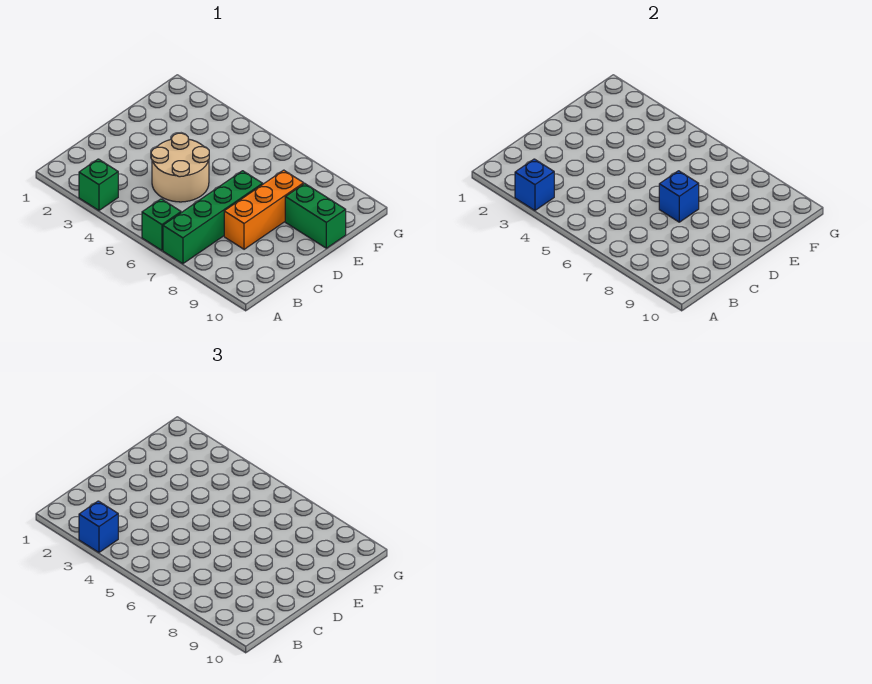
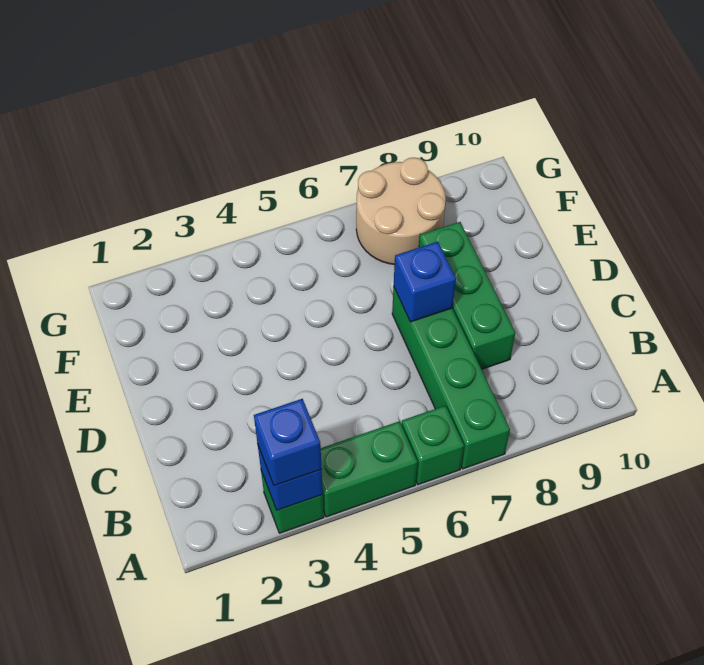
tan 2x2 round brick [151,133,209,202] -> tan 2x2 round brick moved to [356,157,446,265]
orange 1x3 brick [224,170,304,249] -> green 1x3 brick [419,222,515,369]
green 1x2 brick [285,184,346,248] -> green 1x2 brick moved to [321,421,417,517]

